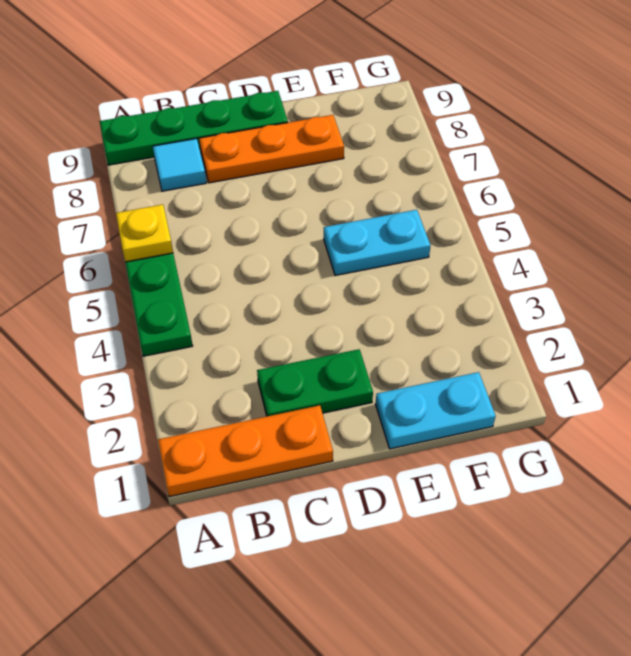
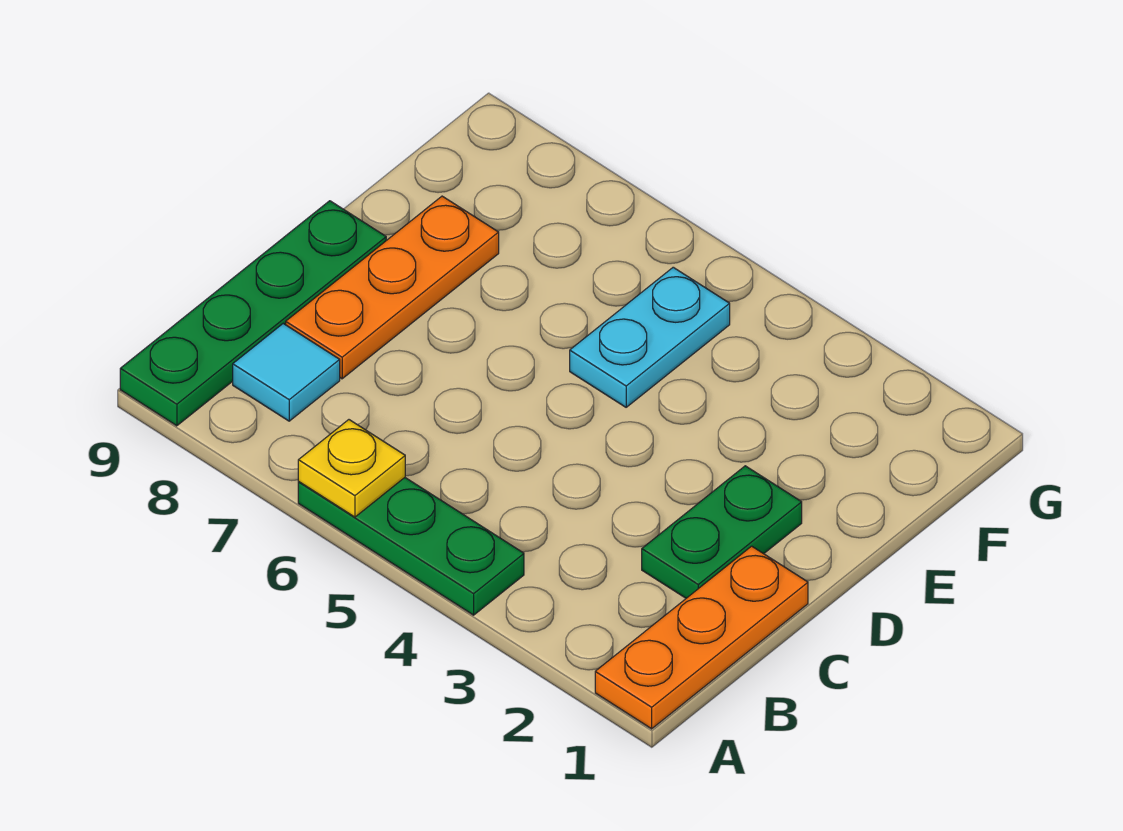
cyan 1x2 plate [375,372,496,449] -> none

